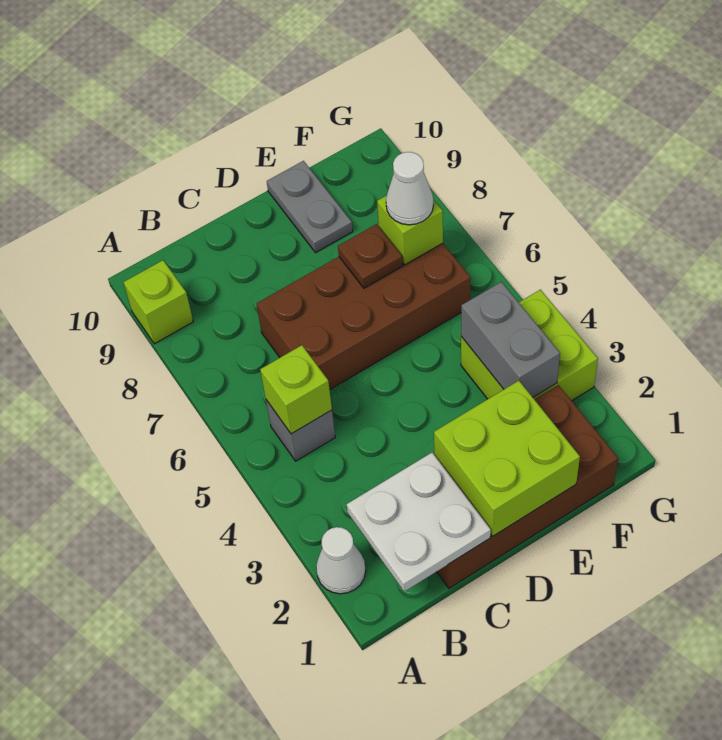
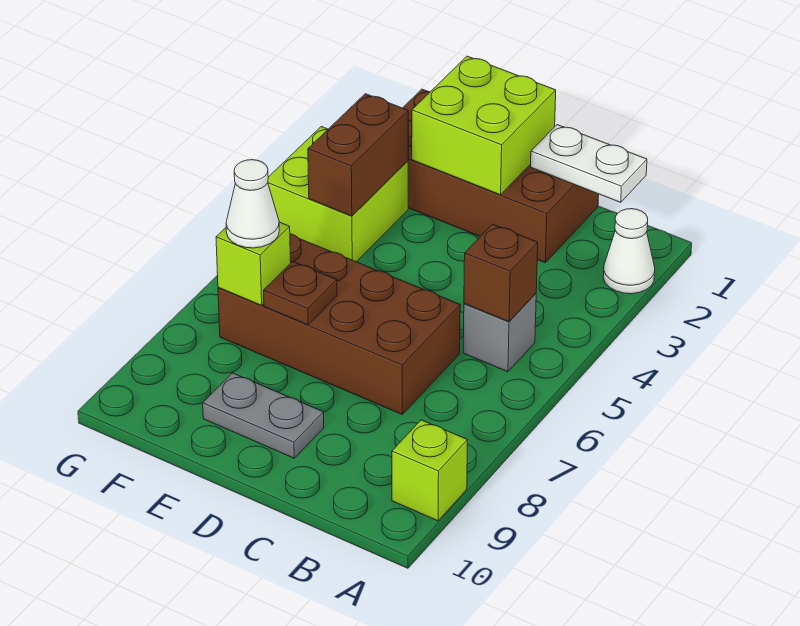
white 2x2 plate [347,453,491,591] -> white 1x2 plate [531,125,647,202]
lime 1x1 brick [260,345,332,434] -> brown 1x1 brick [464,224,538,322]
grey 1x2 plate [267,161,353,253] -> grey 1x2 plate turned to [203,373,324,458]
grey 1x2 brick [461,282,560,397] -> brown 1x2 brick [308,94,408,216]

